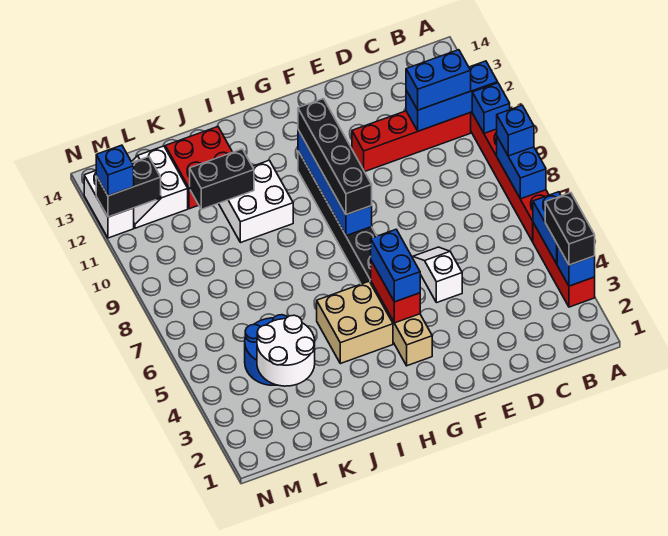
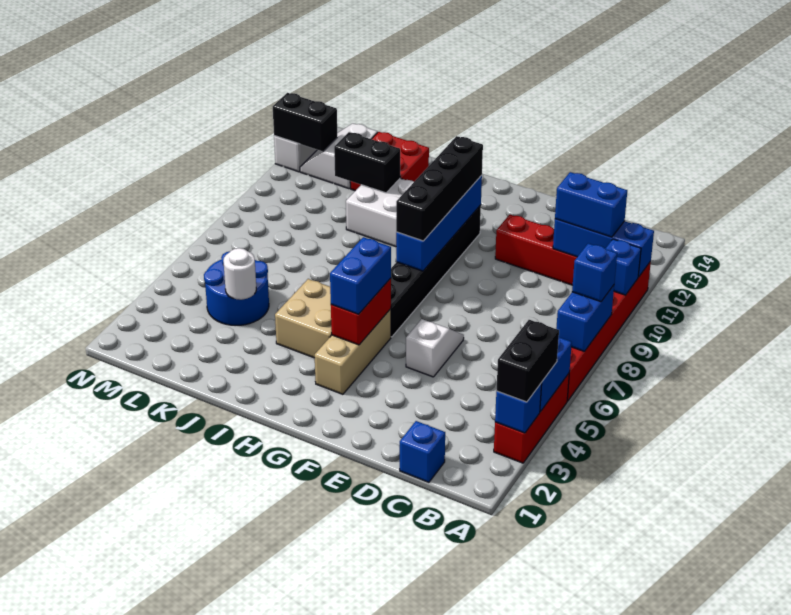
white 2x2 round brick [257,315,315,386] -> white 1x1 round brick [223,248,256,300]
blue 1x1 brick [96,145,134,196] -> blue 1x1 brick moved to [400,421,445,482]

